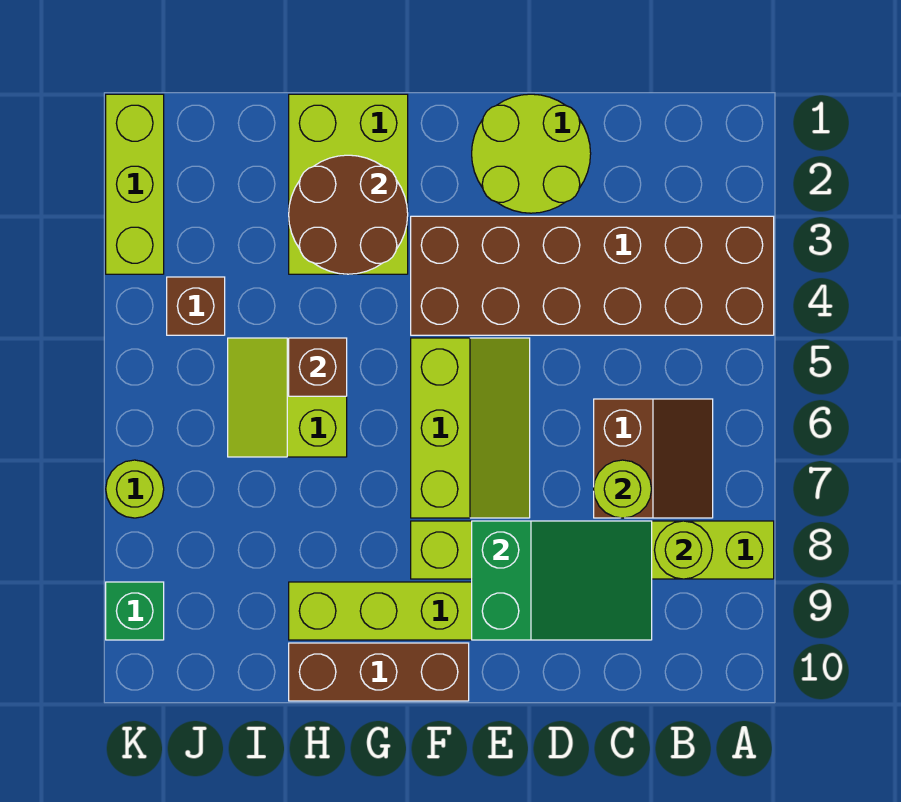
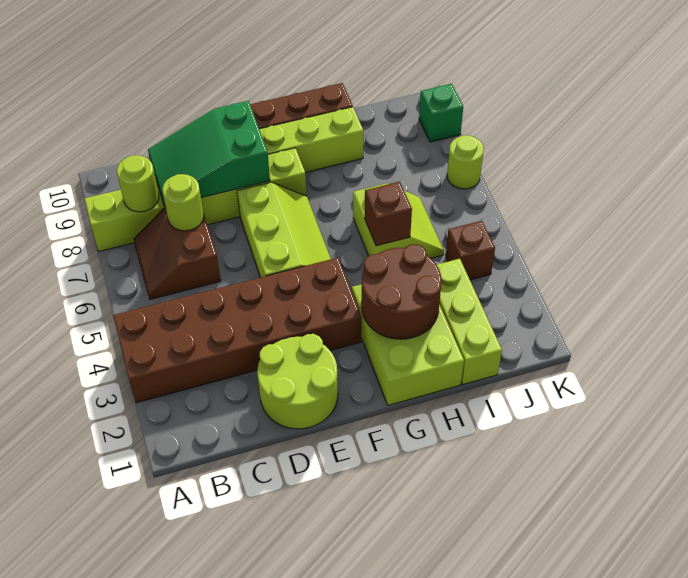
lime 2x3 slope [411,338,530,518] -> lime 2x3 slope turned to [237,182,331,277]
lime 1x3 brick [106,94,164,274] -> lime 1x3 brick moved to [437,259,502,384]

